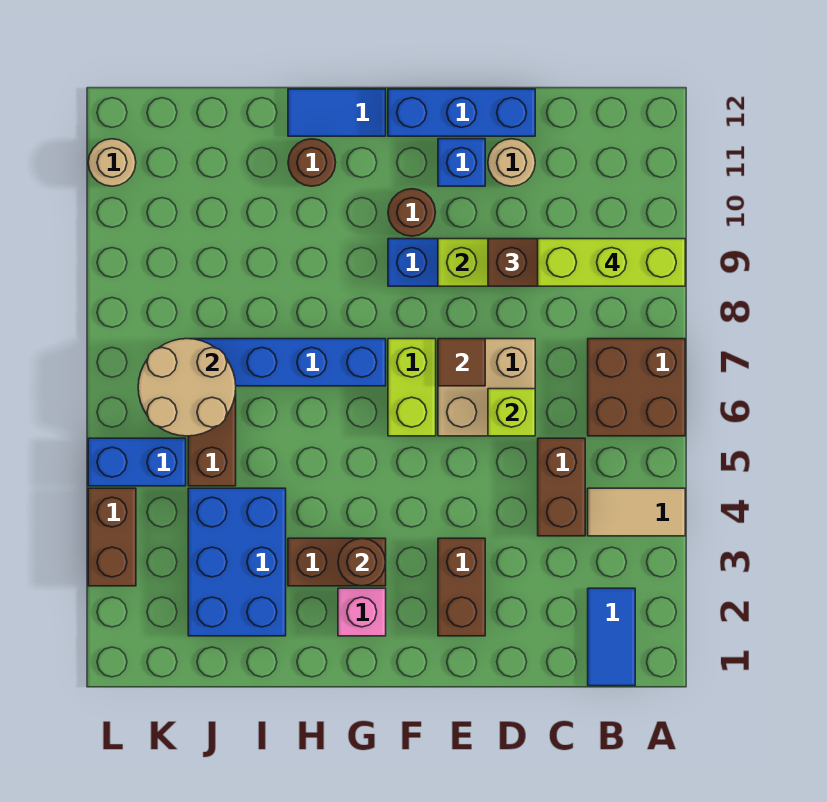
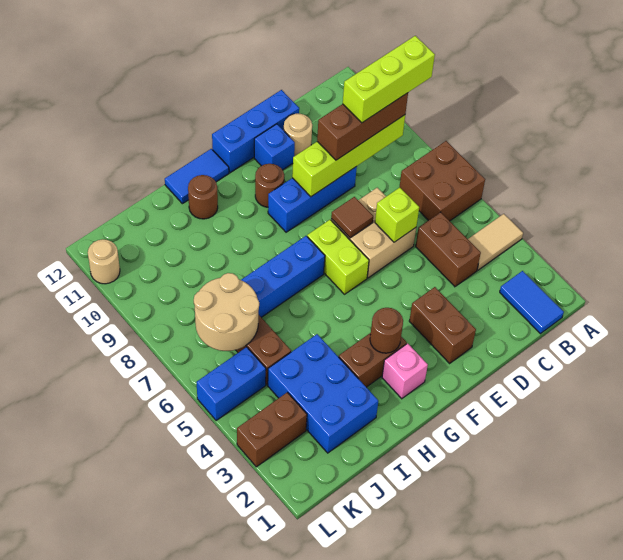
brown 1x2 brick [88,488,136,586] -> brown 1x2 brick turned to [237,392,307,467]

